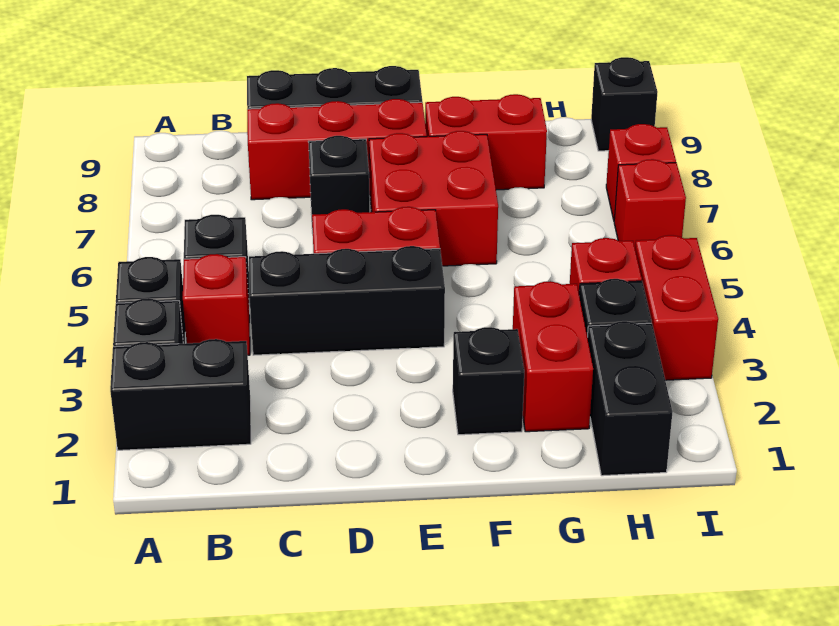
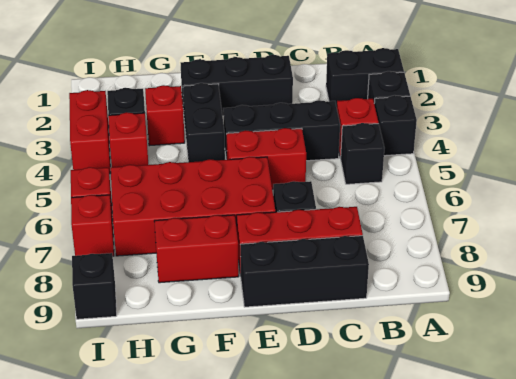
red 2x2 brick [369,131,498,266] -> red 2x4 brick [111,157,275,256]
black 1x1 brick [453,327,524,435] -> black 1x3 brick [181,55,293,116]
red 1x2 brick [513,281,593,432] -> red 1x1 brick [145,85,185,146]
black 1x2 brick [587,321,673,476] -> black 1x2 brick moved to [183,83,225,162]

